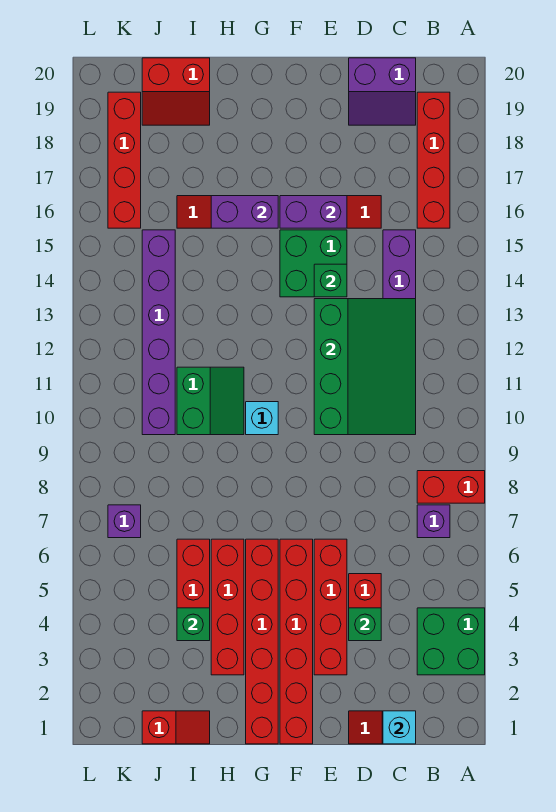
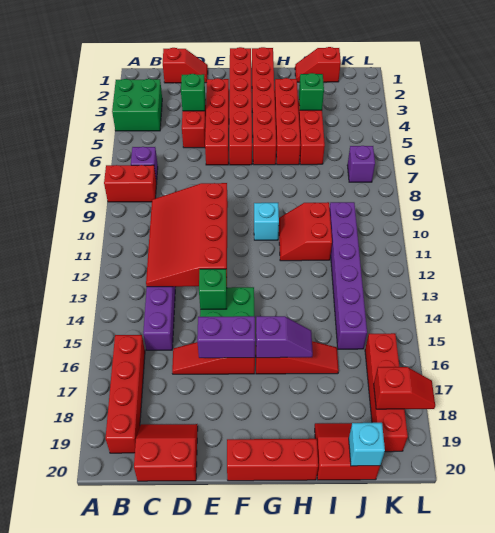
cyan 1x1 brick [383,711,416,744] -> cyan 1x1 brick moved to [349,423,385,466]
green 3x4 slope [314,299,416,435] -> red 3x4 slope [146,183,228,287]
purple 2x2 slope [349,58,416,125] -> red 2x2 slope [134,424,198,481]
none -> red 1x3 brick [227,439,318,481]
purple 1x2 brick [211,196,278,228] -> purple 1x2 slope [256,316,313,358]
green 2x2 slope [177,367,244,435] -> red 2x2 slope [279,202,332,261]
none -> red 1x2 slope [374,367,435,409]

